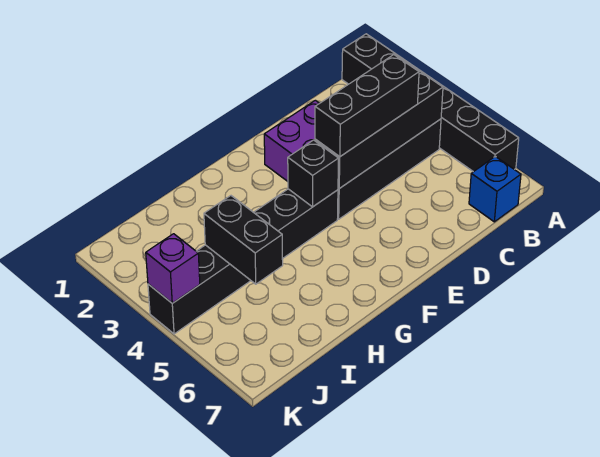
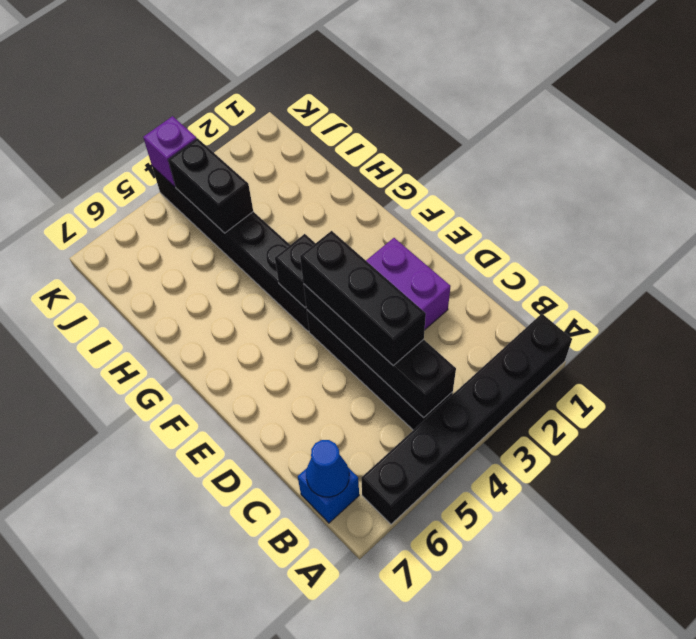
none -> blue 1x1 cone [306,440,349,497]
black 1x2 brick [204,196,283,284] -> black 1x2 brick turned to [168,138,253,233]

